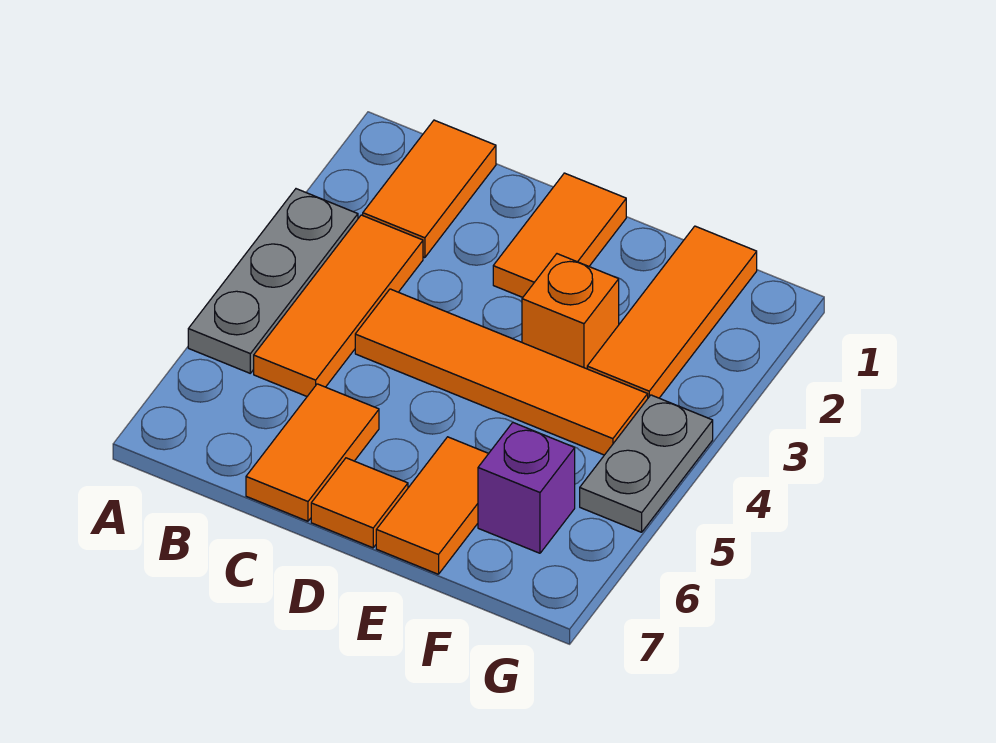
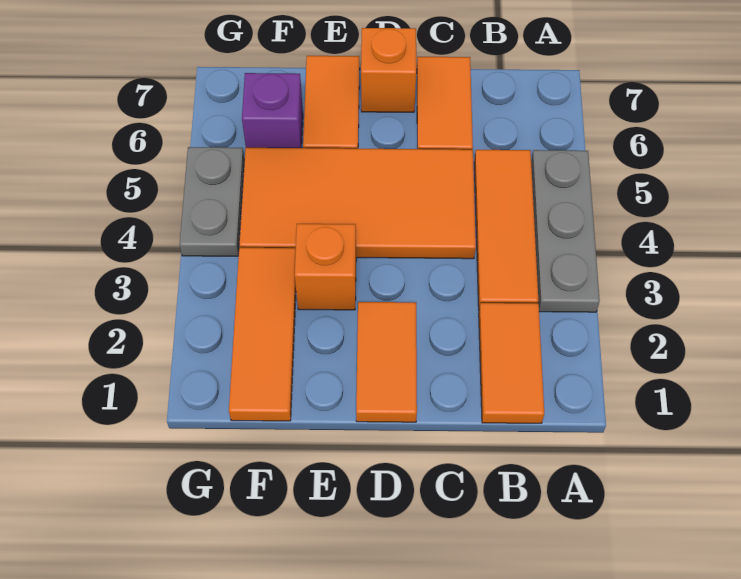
orange 1x4 tile [355,289,648,455] -> orange 2x4 tile [239,148,476,259]
orange 1x1 tile [311,458,408,548] -> orange 1x1 brick [361,28,416,112]

